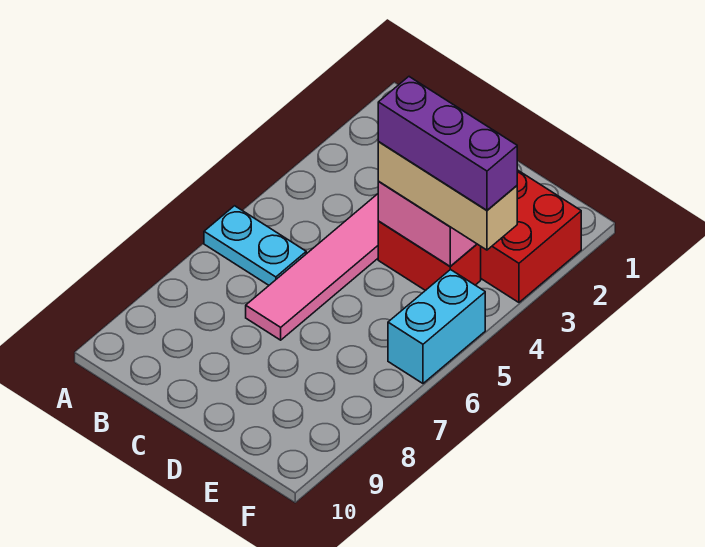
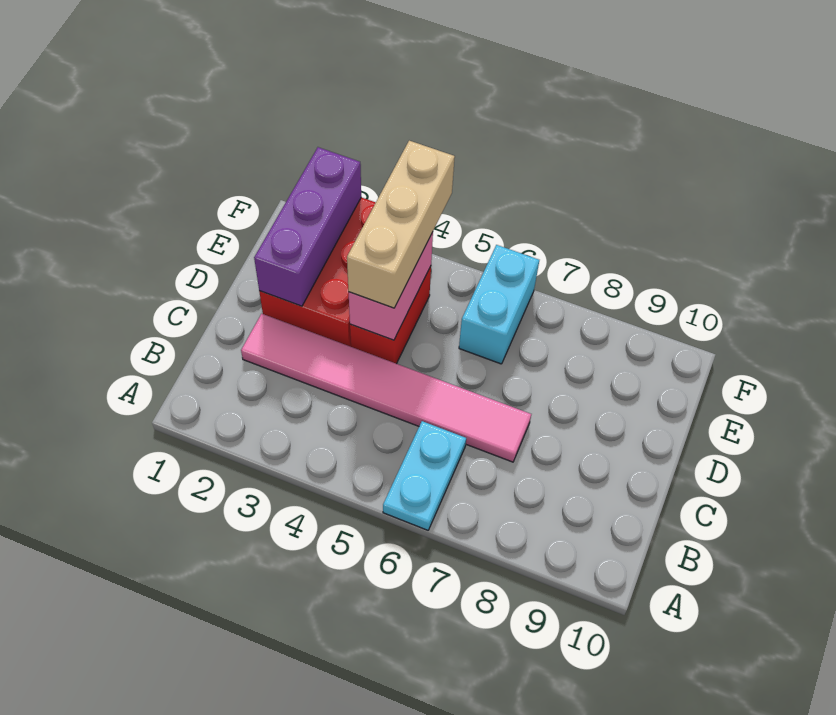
purple 1x3 brick [378,77,517,210] -> purple 1x3 brick moved to [254,147,361,306]
cyan 1x2 brick [388,269,485,383] -> cyan 1x2 brick turned to [459,245,539,364]

